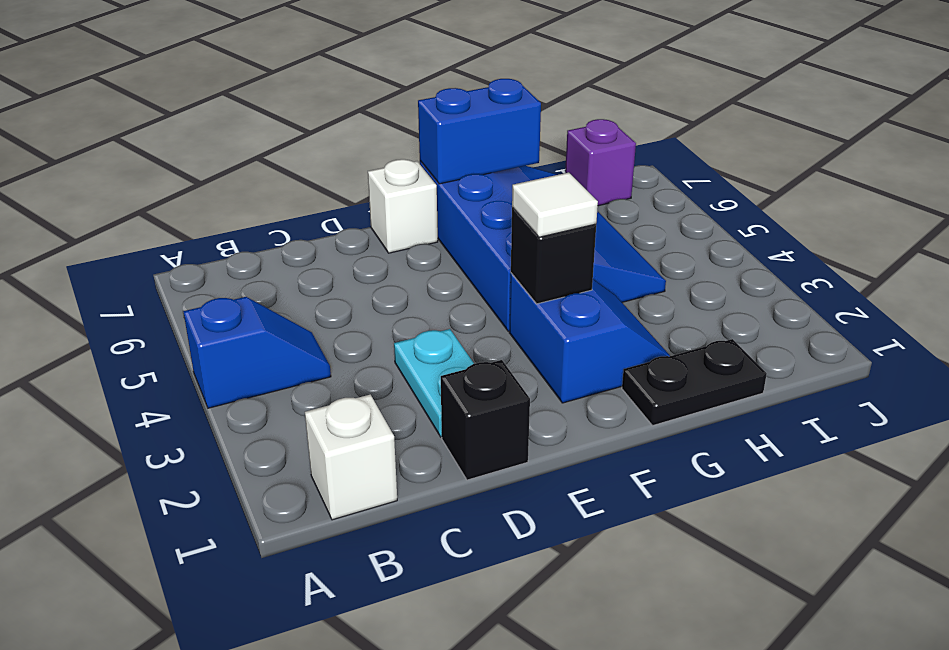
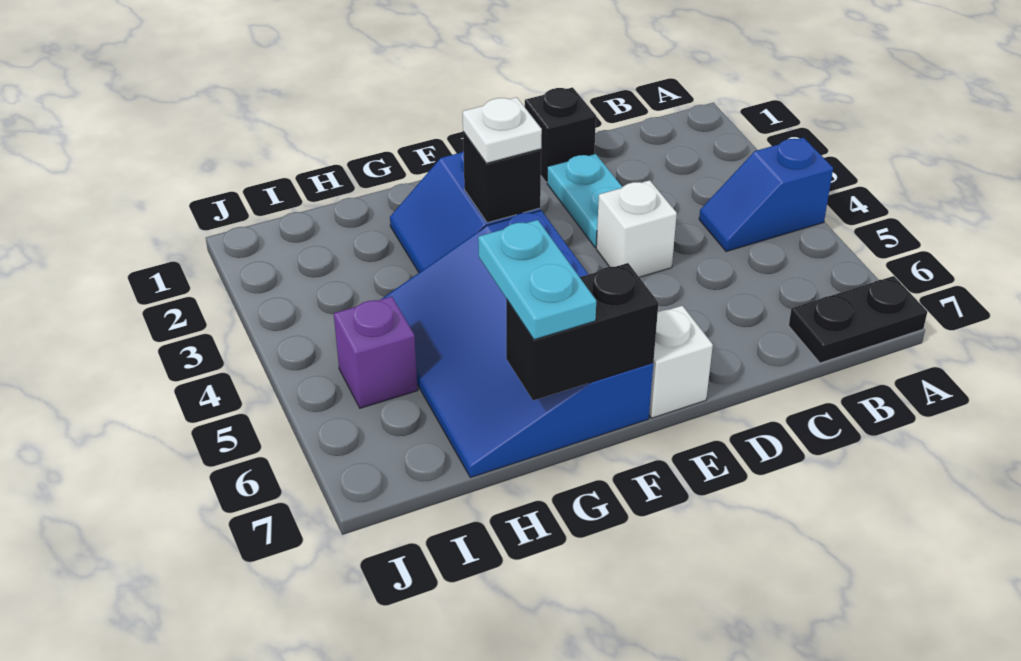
white 1x1 brick [305,395,397,520] -> white 1x1 brick moved to [596,180,677,277]
white 1x1 tile [512,173,598,237] -> white 1x1 plate [463,97,542,163]
blue 1x2 brick [418,79,541,184] -> black 1x2 brick [506,263,658,401]
black 1x2 plate [622,339,767,426] -> black 1x2 plate moved to [789,276,927,363]
none -> cyan 1x2 plate [478,220,596,340]
purple 1x1 brick [565,119,636,206] -> purple 1x1 brick moved to [334,297,418,408]

